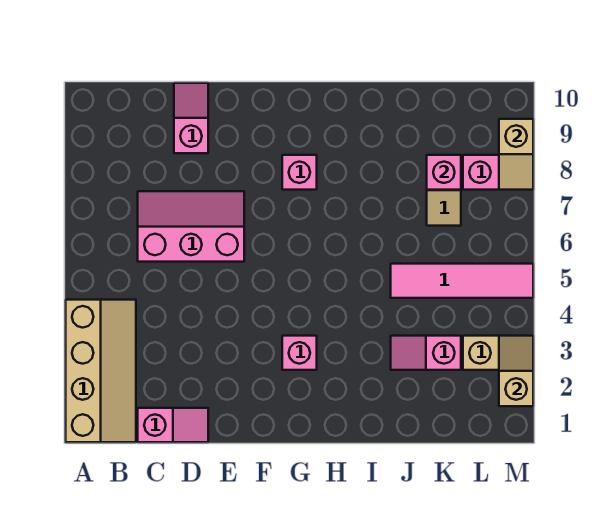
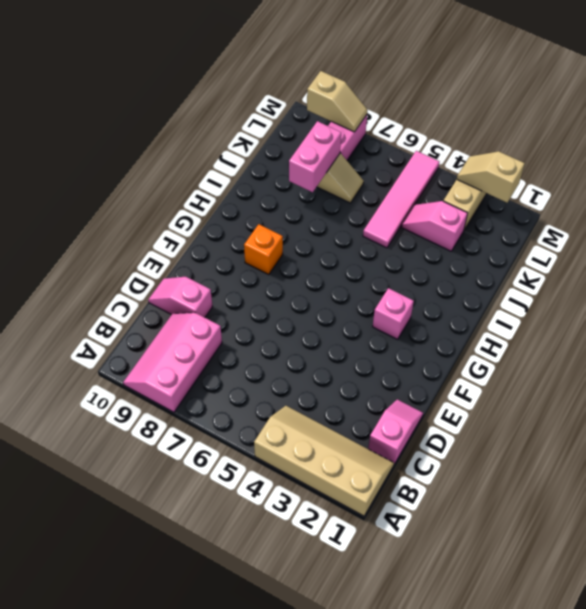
pink 2x3 slope [138,191,244,262] -> pink 2x3 slope moved to [123,313,222,412]
pink 1x1 brick [282,155,317,190] -> orange 1x1 brick [244,224,283,274]
pink 1x2 slope [391,336,461,370] -> pink 1x2 slope turned to [402,201,468,251]
pink 1x1 brick [427,155,461,190] -> pink 1x2 brick [289,121,341,192]

